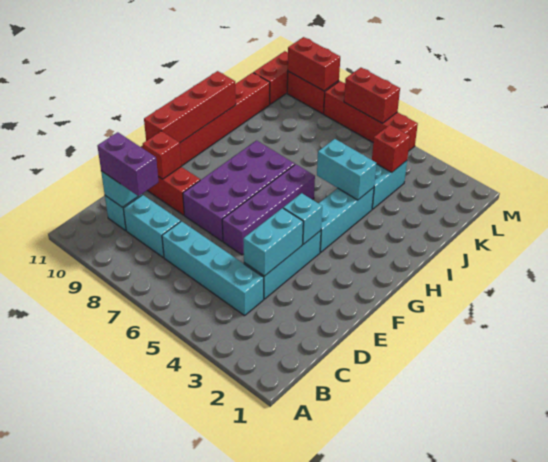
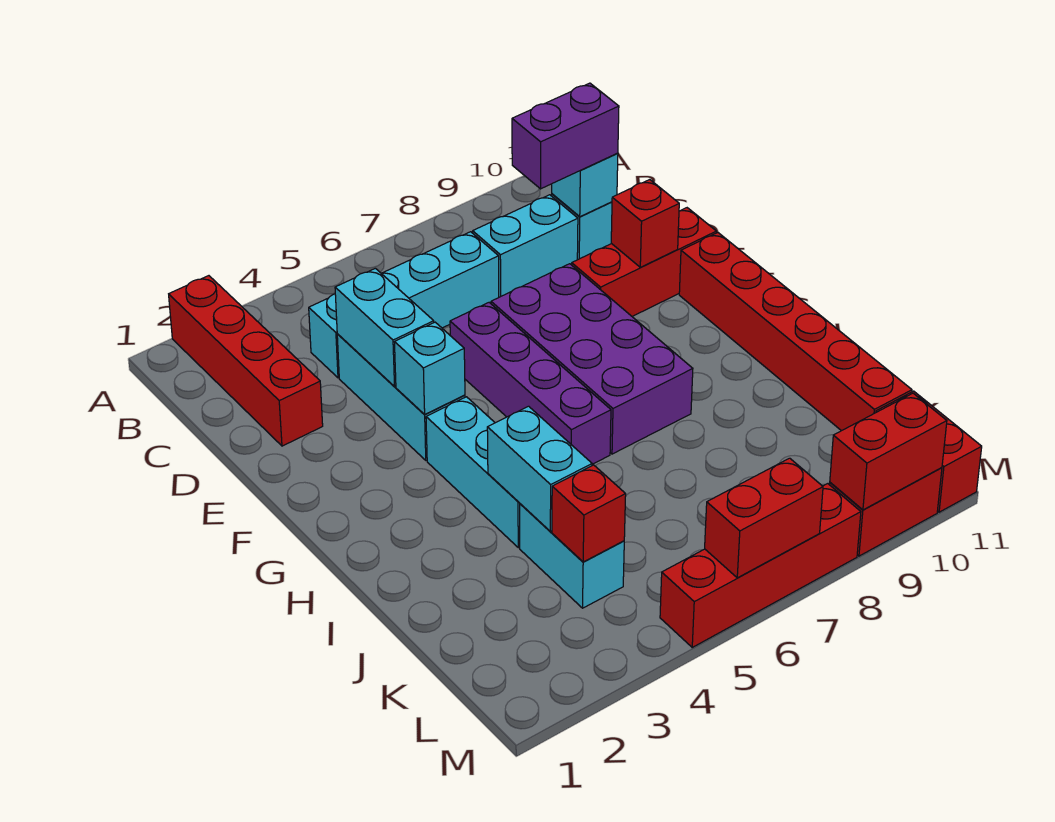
red 1x4 brick [144,71,236,143] -> red 1x4 brick moved to [169,276,323,446]
cyan 1x2 brick [317,139,377,200] -> cyan 1x2 brick turned to [487,406,592,531]

